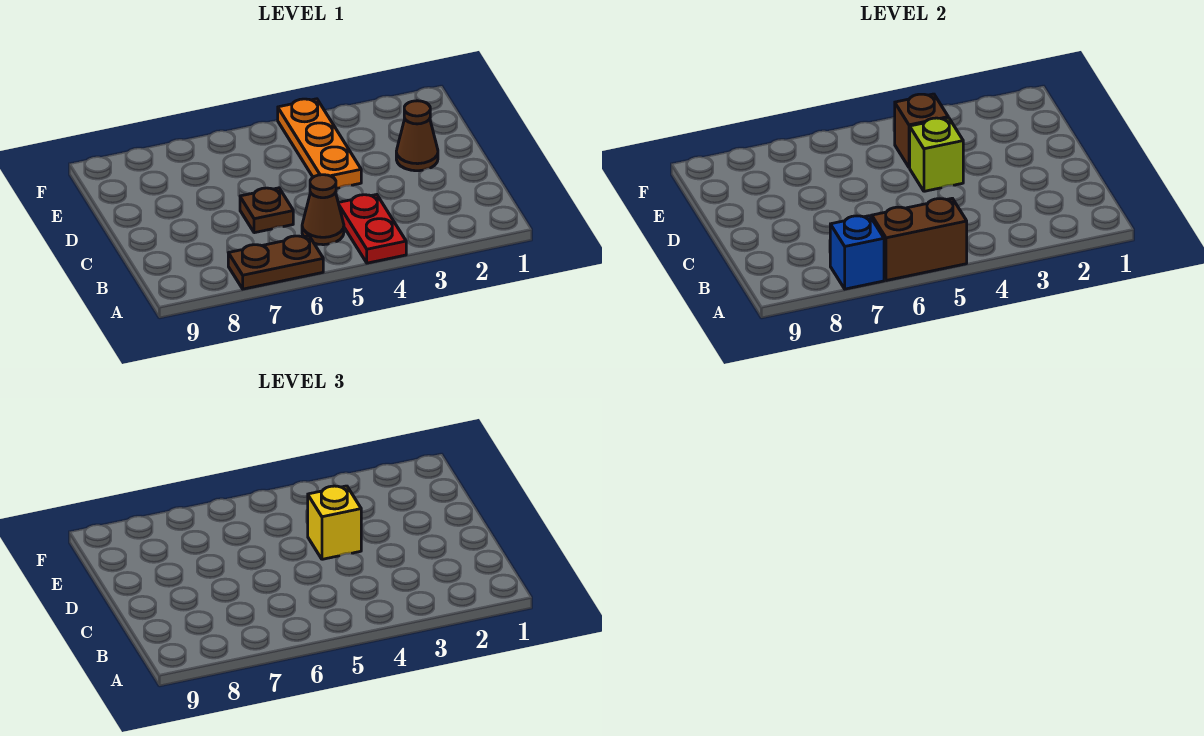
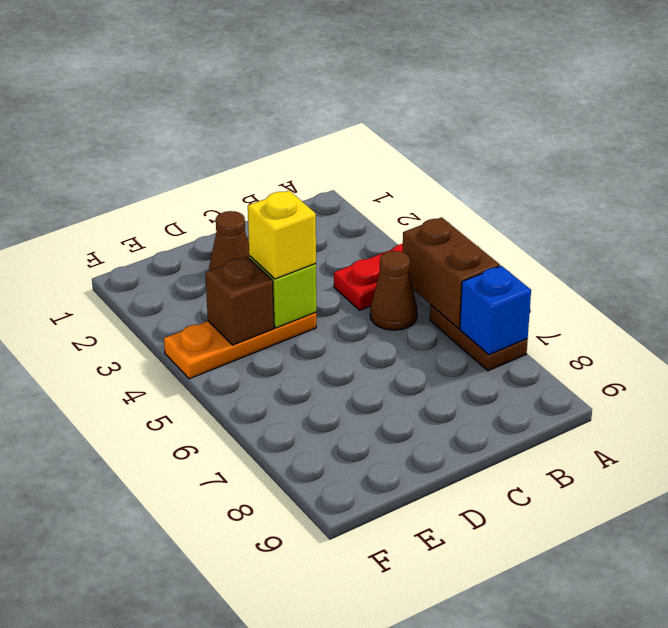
brown 1x1 plate [240,188,293,233] -> none

